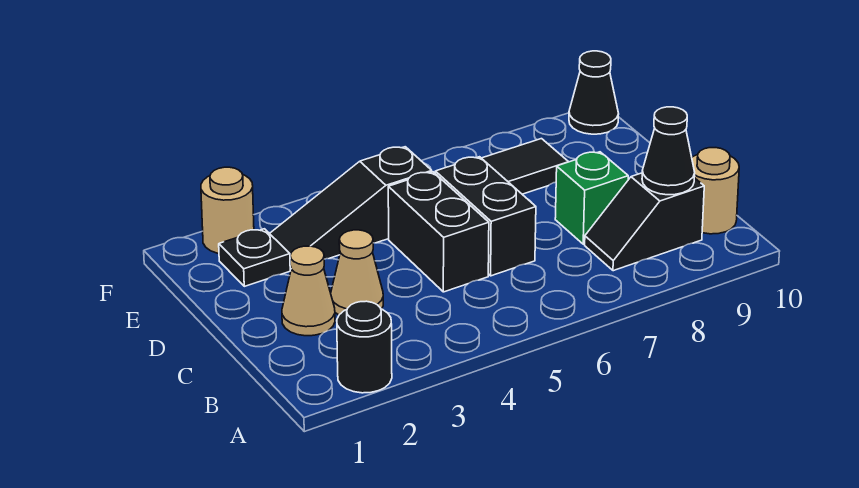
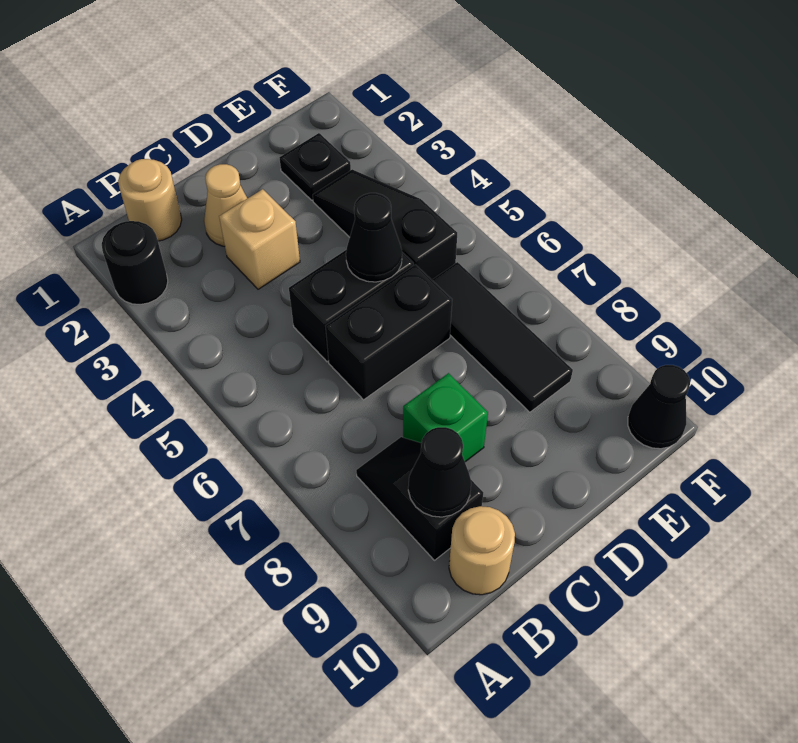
tan 1x1 cone [331,230,383,315] -> tan 1x1 brick [219,189,300,289]
none -> black 1x1 cone [346,193,402,282]
tan 1x1 round brick [201,167,254,253] -> tan 1x1 round brick moved to [118,159,182,241]

